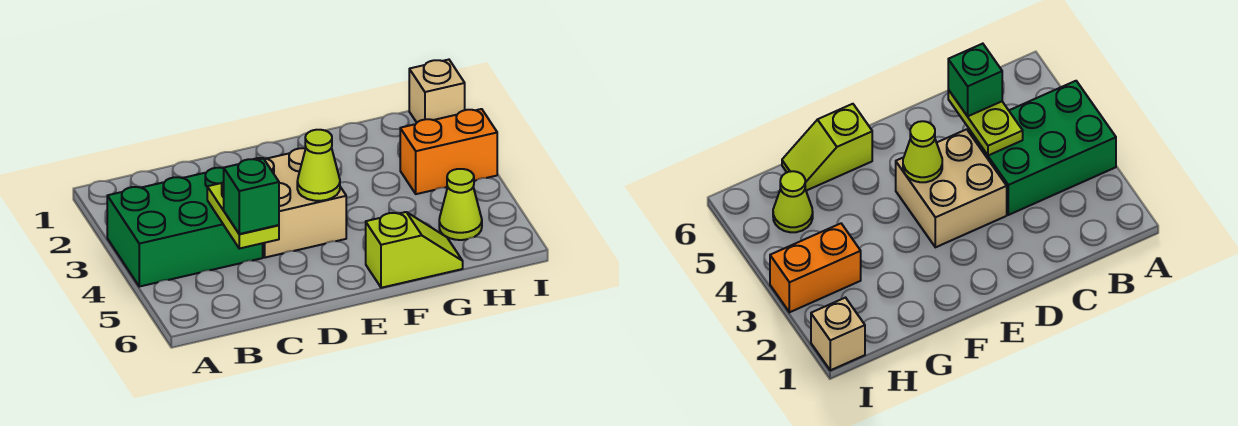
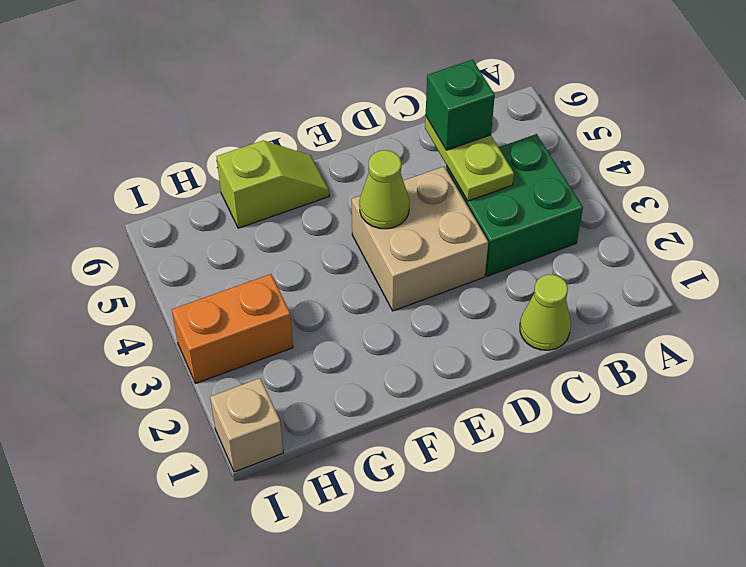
green 2x3 brick [107,168,263,287] -> green 2x2 brick [446,134,583,276]
lime 1x2 slope [366,212,463,288] -> lime 1x2 slope turned to [216,141,329,228]
lime 1x1 cone [439,169,482,240] -> lime 1x1 cone moved to [520,274,571,350]

